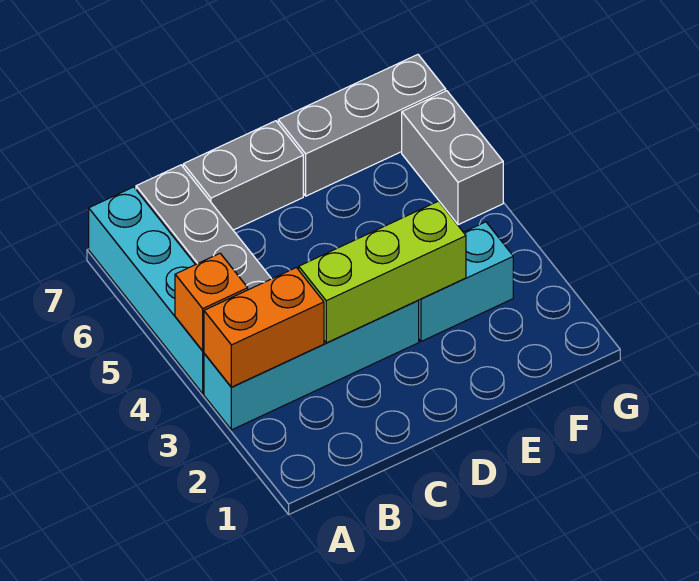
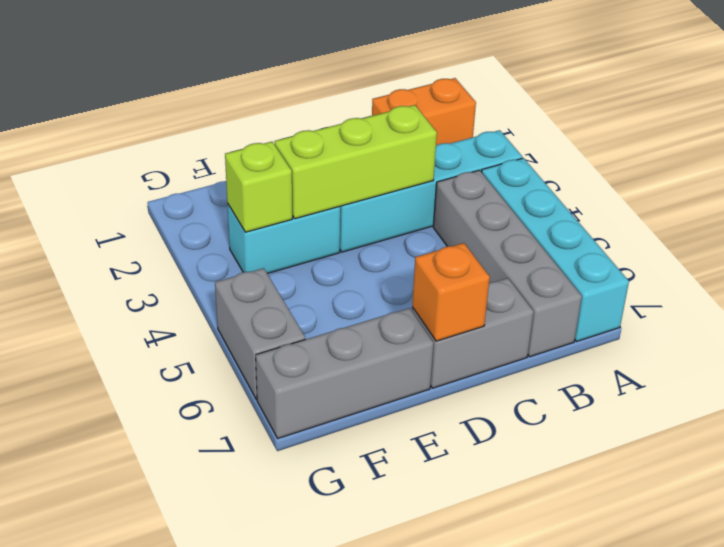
orange 1x2 brick [204,267,324,387] -> orange 1x2 brick moved to [372,78,476,145]
orange 1x1 brick [175,253,248,351] -> orange 1x1 brick moved to [412,243,490,341]
none -> lime 1x1 brick [225,142,292,232]

